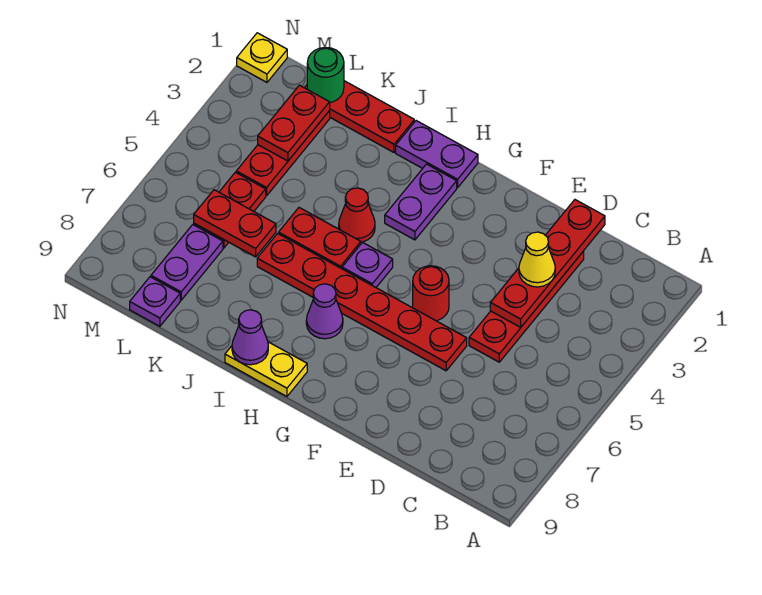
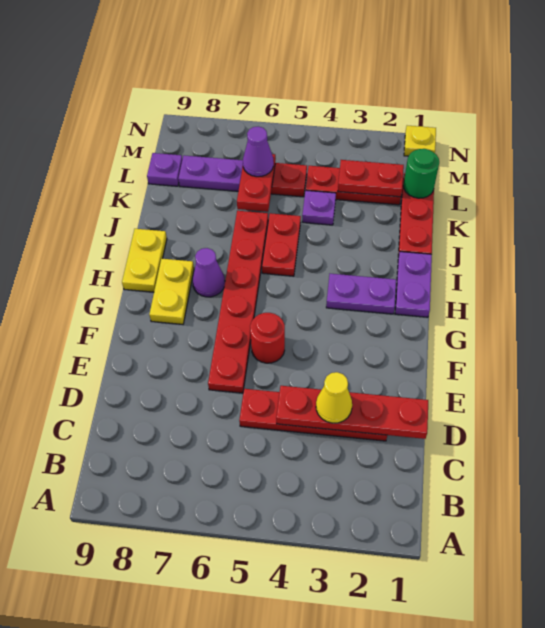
none -> yellow 1x2 plate [149,259,194,324]
purple 1x1 plate [342,243,393,287] -> purple 1x1 plate moved to [302,190,336,225]
red 1x1 cone [339,188,375,242] -> none
purple 1x1 cone [232,310,268,365] -> purple 1x1 cone moved to [243,126,274,177]

